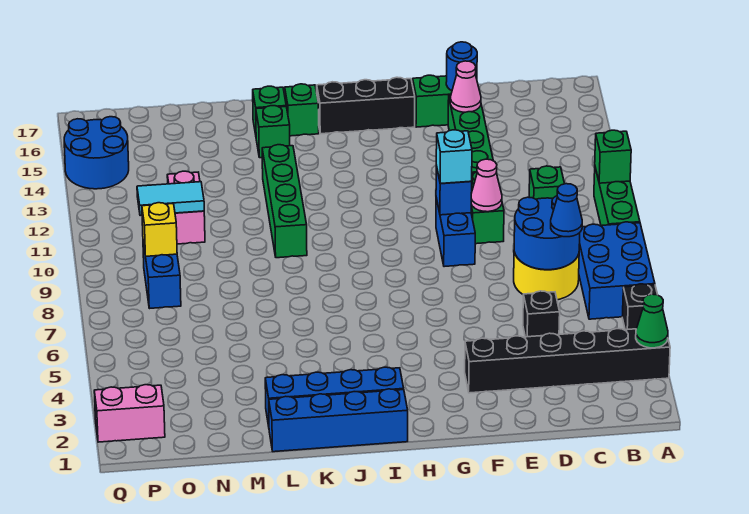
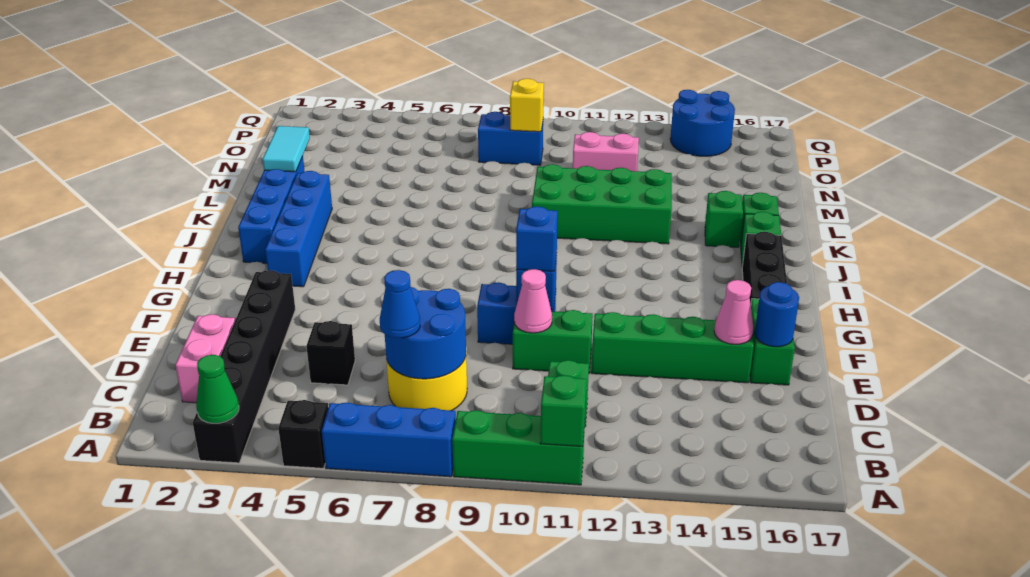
blue 2x3 brick [579,222,655,319] -> blue 1x3 brick [322,403,456,477]
cyan 1x1 brick [436,130,472,184] -> blue 1x1 brick [516,206,558,271]
blue 1x4 brick [269,389,408,452] -> blue 1x4 brick moved to [265,171,332,287]
green 1x4 brick [262,145,307,258] -> green 2x4 brick [532,164,672,244]
cyan 1x2 tile [137,182,204,216] -> cyan 1x2 tile moved to [263,126,310,172]
pink 1x2 brick [94,385,165,442] -> pink 1x2 brick moved to [175,314,235,403]

